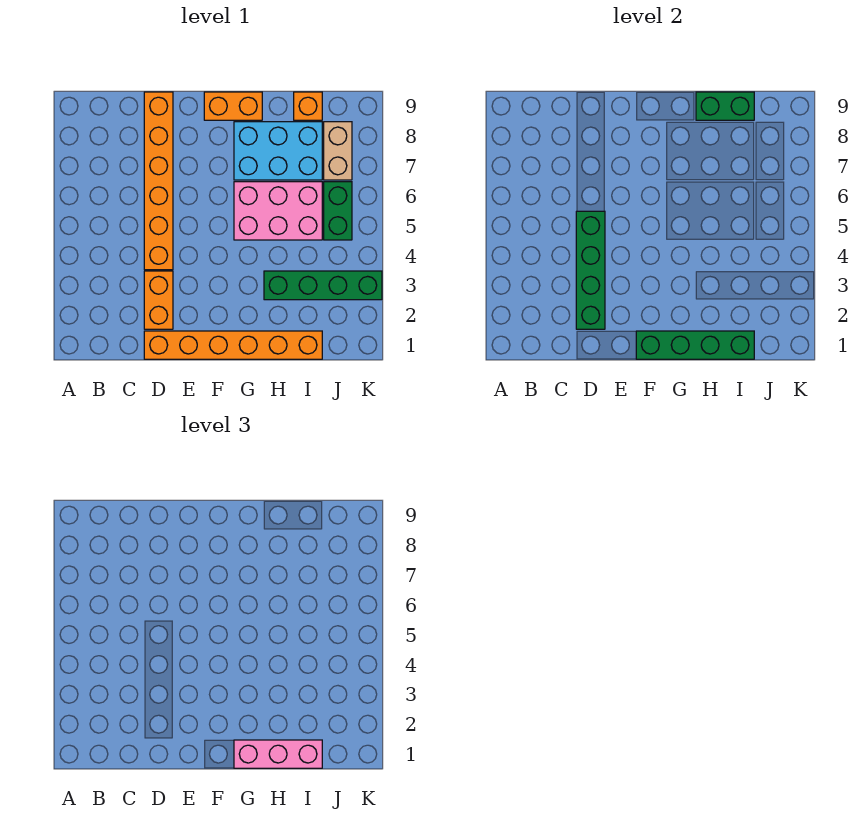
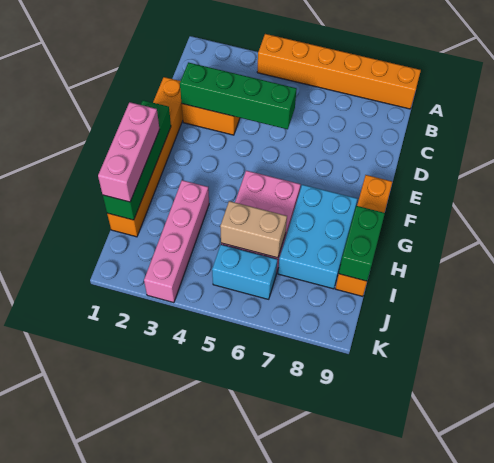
orange 1x6 brick [144,92,173,270] -> orange 1x6 brick moved to [257,34,421,109]
green 1x4 brick [264,271,382,300] -> pink 1x4 brick [144,180,209,303]
green 1x2 brick [324,182,352,240] -> cyan 1x2 brick [212,245,277,299]
tan 1x2 brick [324,122,352,180] -> tan 1x2 brick moved to [220,201,287,258]

